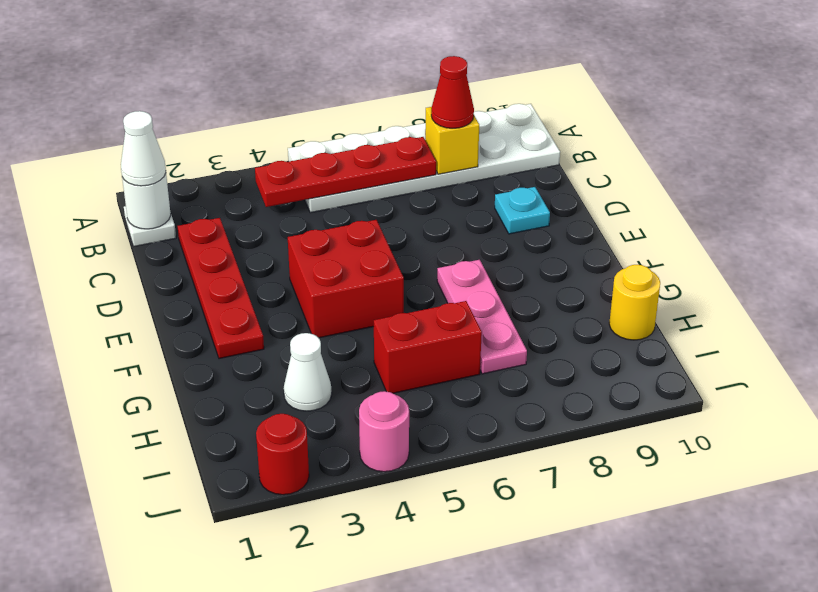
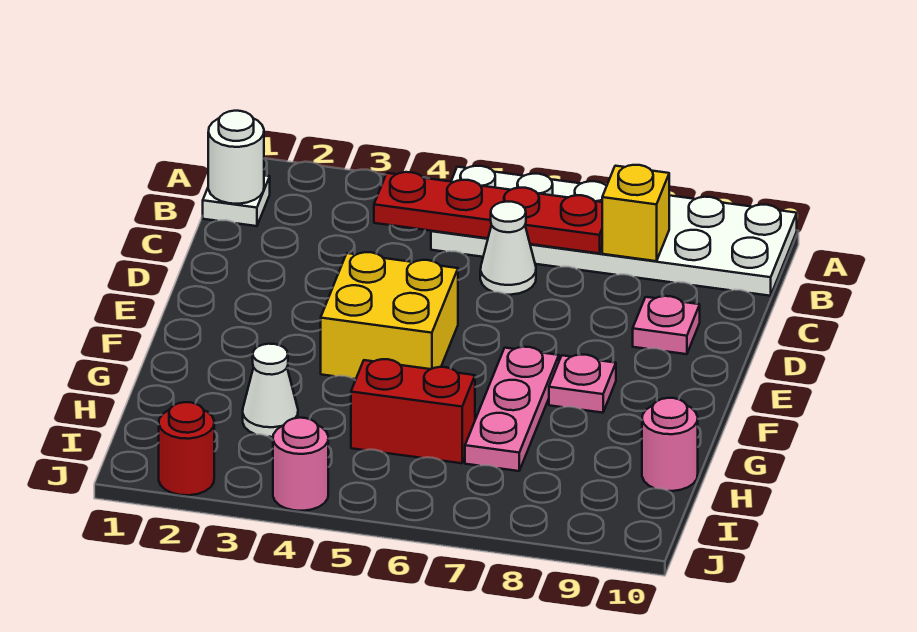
white 1x1 cone [121,111,166,186] -> white 1x1 cone moved to [480,202,536,295]
red 1x1 cone [431,56,474,128] -> none
red 1x4 plate [178,218,264,359] -> none
cyan 1x1 plate [495,187,550,234] -> pink 1x1 plate [633,296,700,354]
red 2x2 brick [288,220,404,338] -> yellow 2x2 brick [321,252,458,379]
none -> pink 1x1 plate [549,355,616,413]
yellow 1x1 round brick [609,265,660,340] -> pink 1x1 round brick [642,398,698,491]

